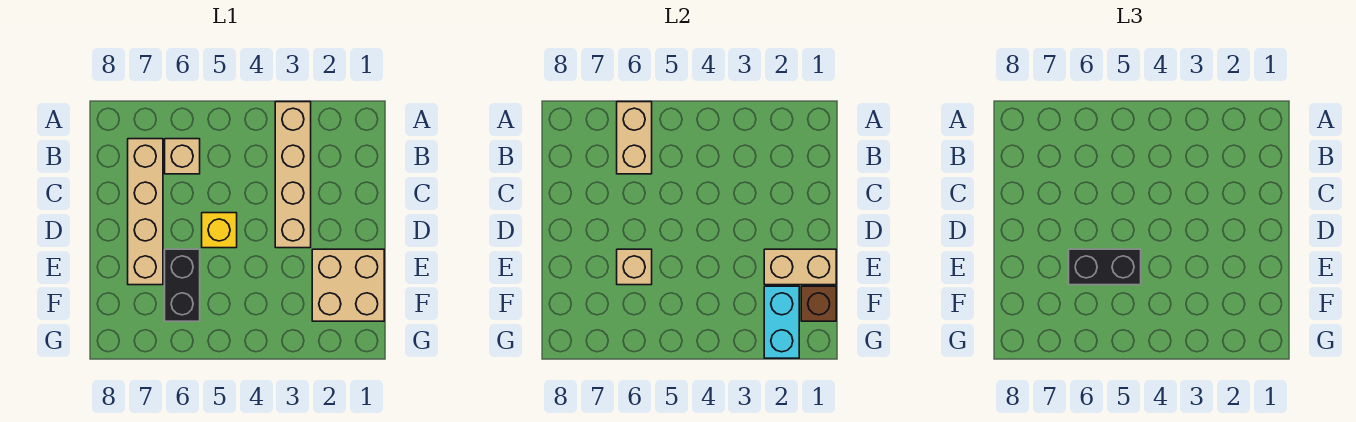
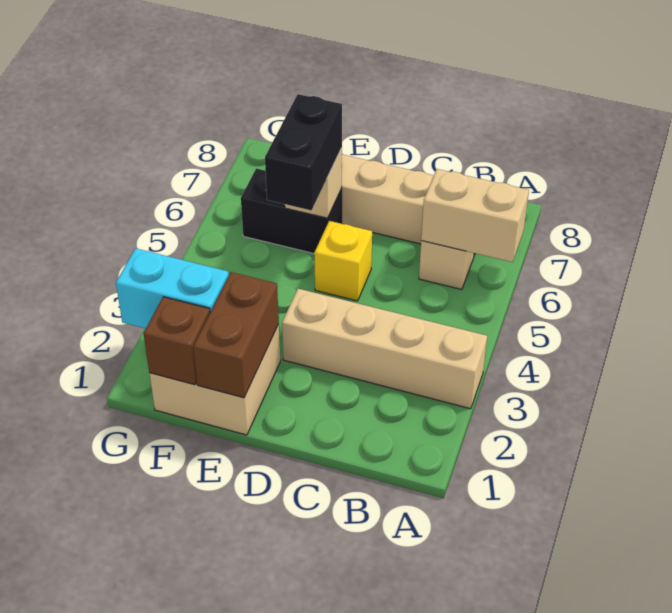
tan 1x2 brick [764,249,836,285] -> brown 1x2 brick [193,272,279,398]

